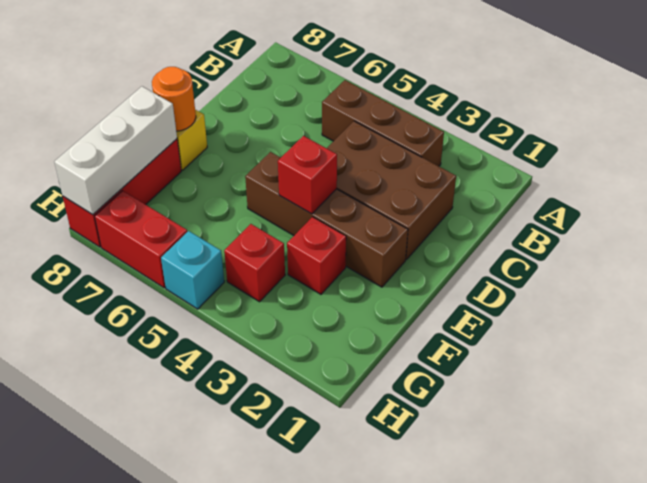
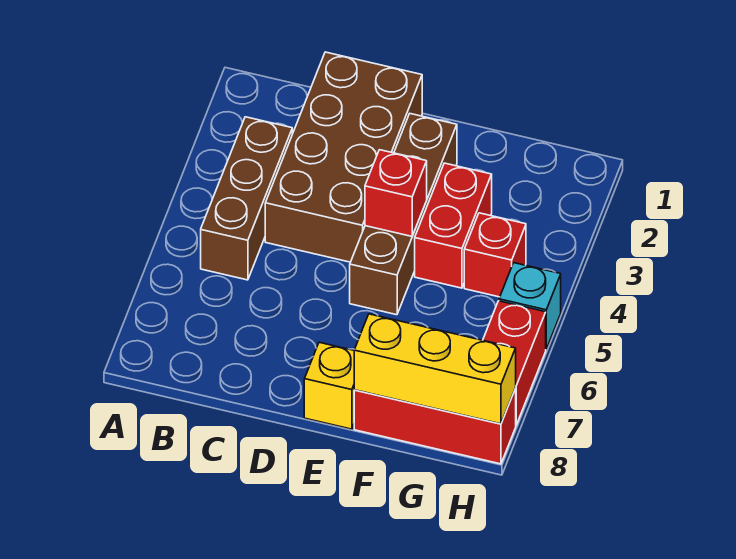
brown 2x3 brick [327,121,456,259] -> brown 2x4 brick [265,52,422,262]
orange 1x1 round brick [152,67,196,131] -> none
red 1x1 brick [287,217,346,294] -> red 1x2 brick [415,163,492,288]
white 1x3 brick [55,86,177,215] -> yellow 1x3 brick [354,314,516,424]

